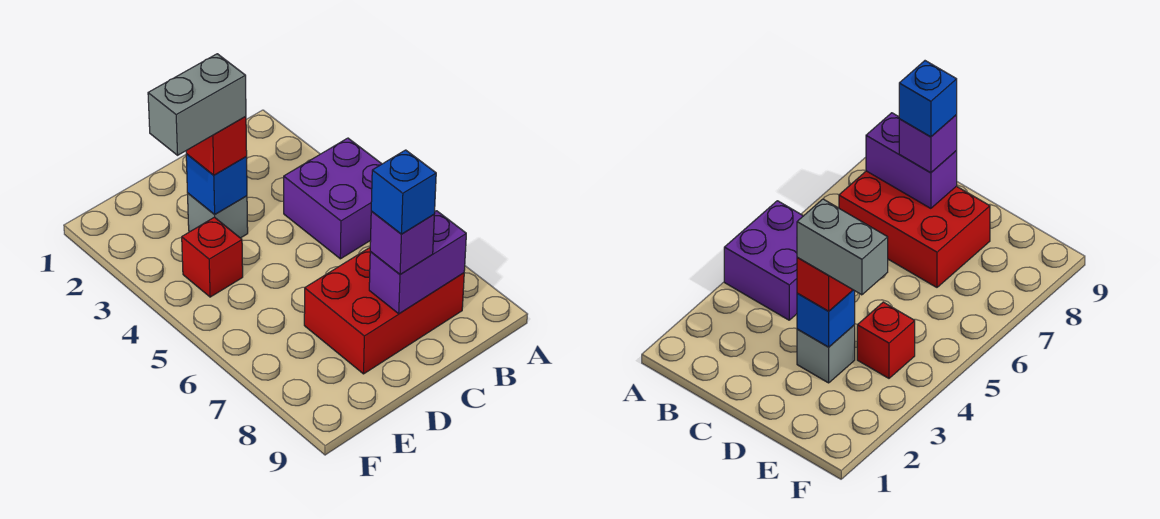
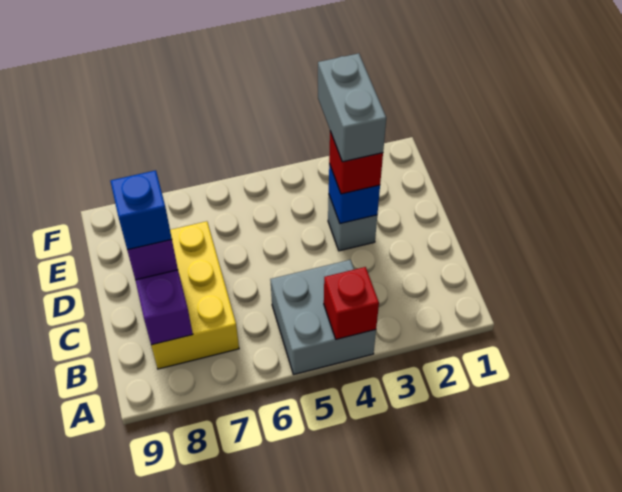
purple 2x2 brick [284,138,381,259] -> grey 2x2 brick [270,260,376,374]
red 2x3 brick [304,248,464,374] -> yellow 2x3 brick [151,221,239,369]
red 1x1 brick [182,217,243,297] -> red 1x1 brick moved to [324,267,379,339]

